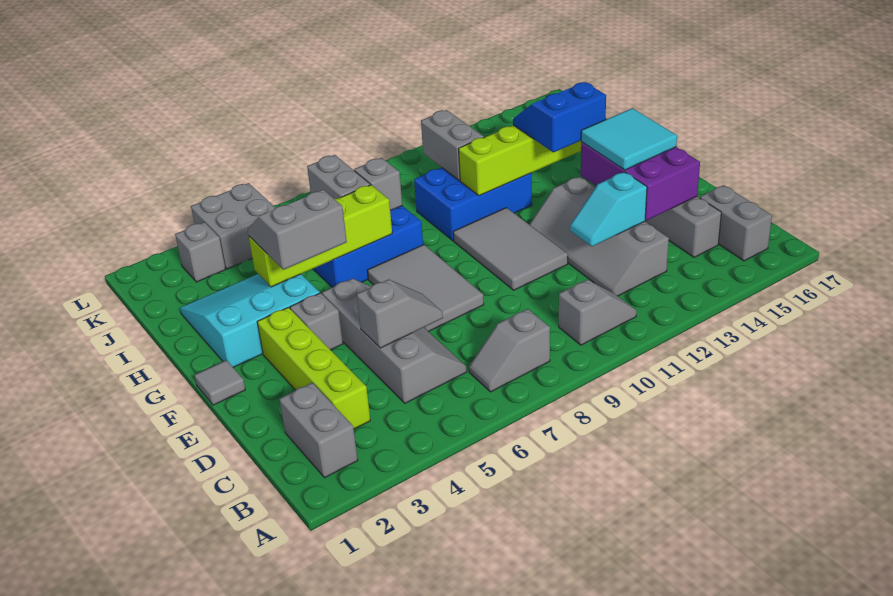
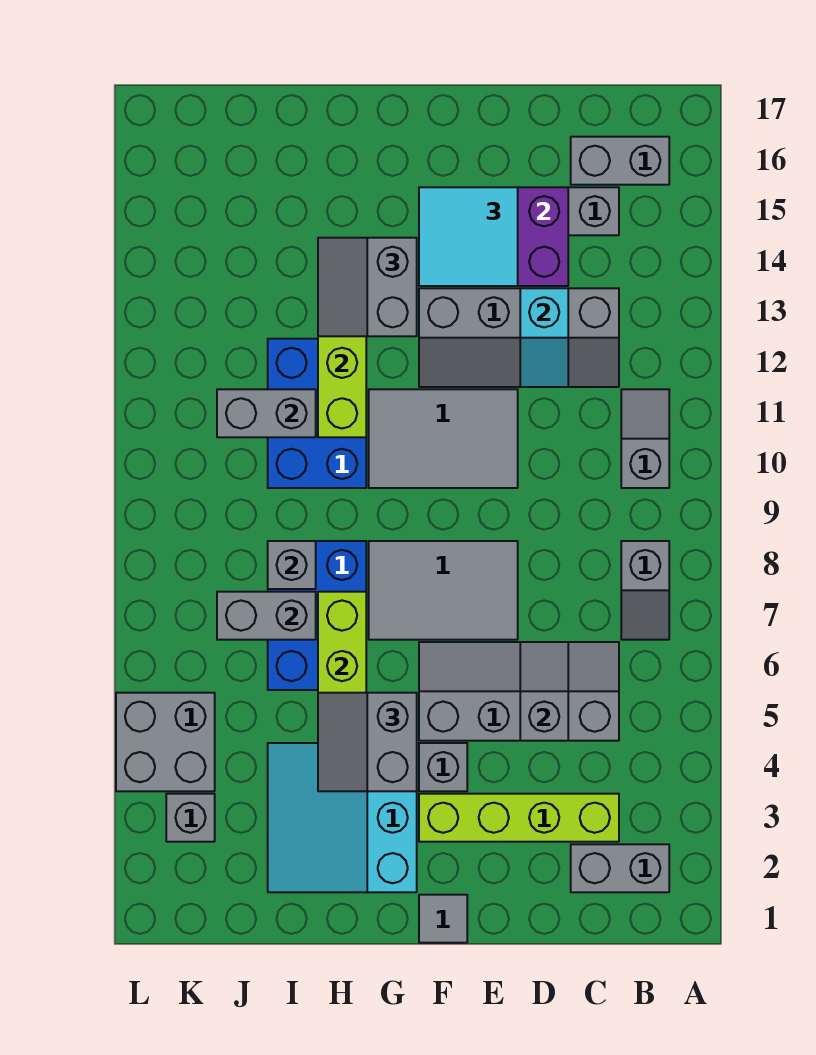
blue 2x2 slope [513,82,606,152] -> grey 2x2 slope [318,238,417,336]

